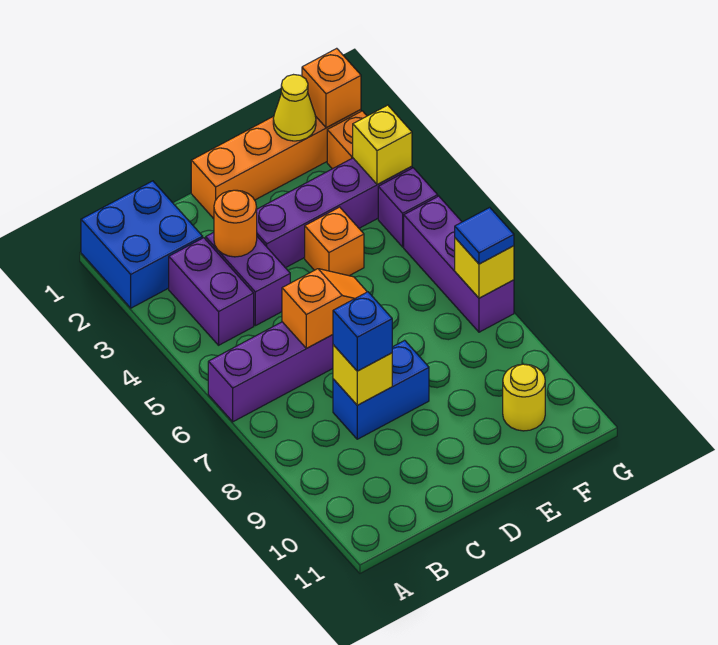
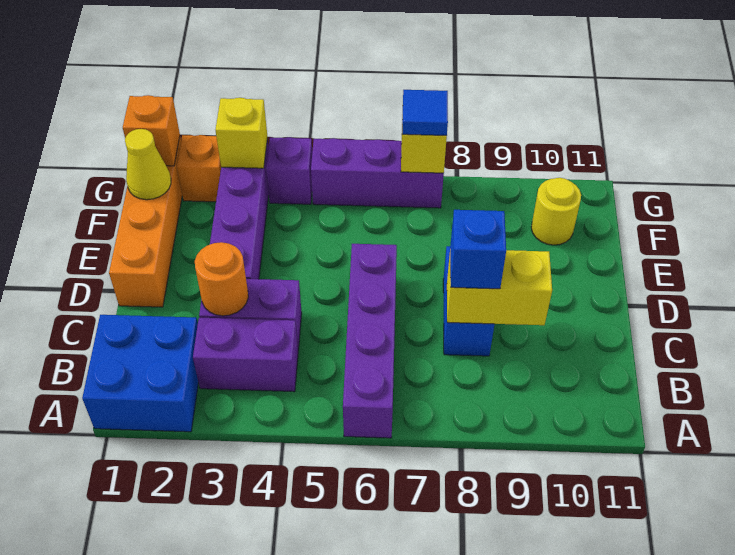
orange 1x2 slope [282,269,367,348] -> none
yellow 1x1 brick [333,345,392,405] -> yellow 1x2 brick [447,250,552,325]
orange 1x1 brick [305,207,364,276] -> none

